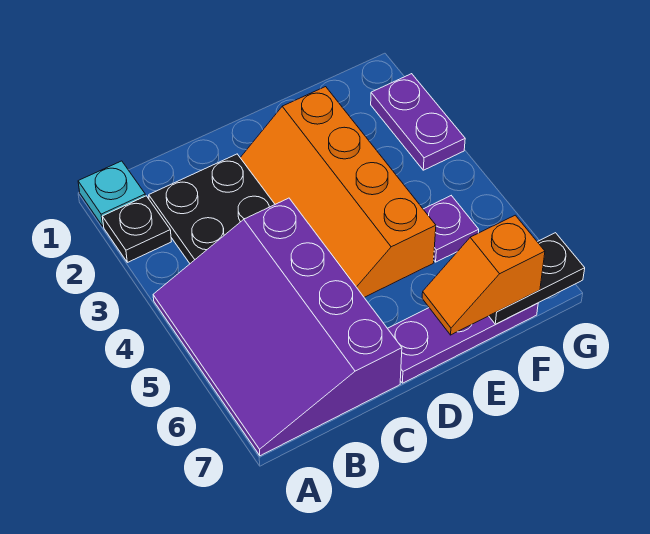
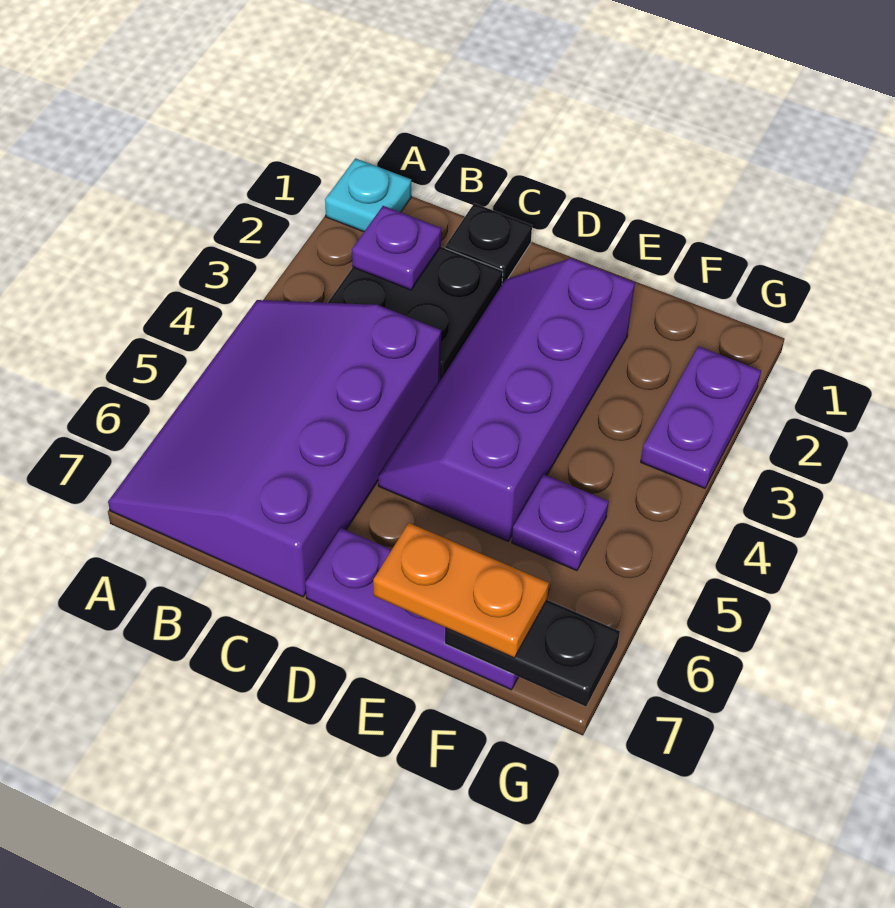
black 1x1 plate [102,196,171,262] -> black 1x1 plate moved to [445,203,532,284]
none -> purple 1x1 plate [352,206,441,290]
orange 2x4 slope [240,87,436,297] -> purple 2x4 slope [378,258,635,541]
orange 1x2 slope [422,215,545,335] -> orange 1x2 plate [373,523,549,658]

